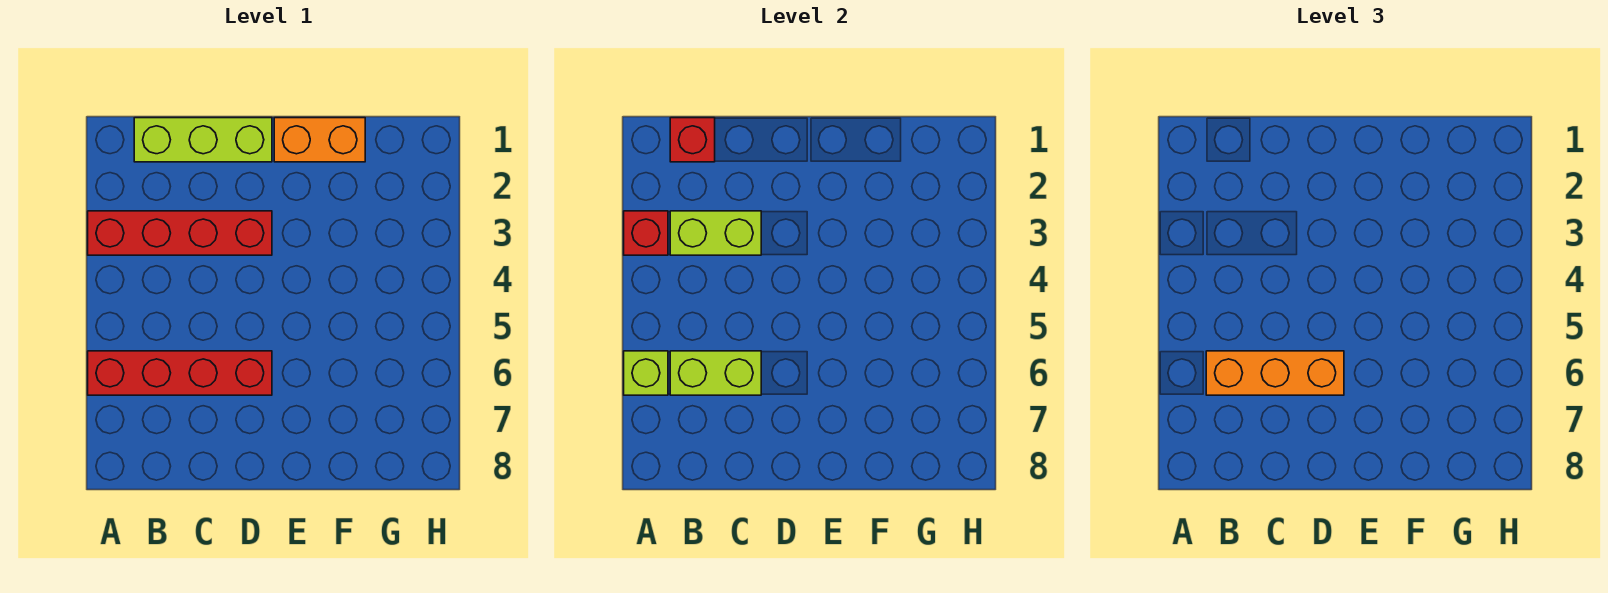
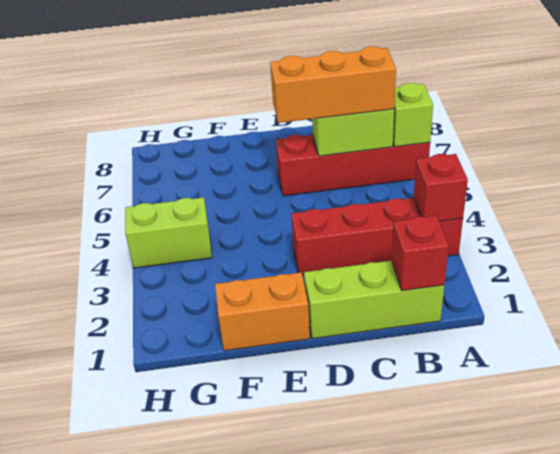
lime 1x2 brick [670,211,761,255] -> lime 1x2 brick moved to [125,197,212,268]

